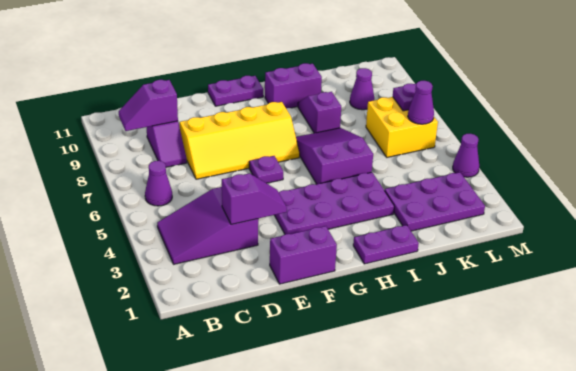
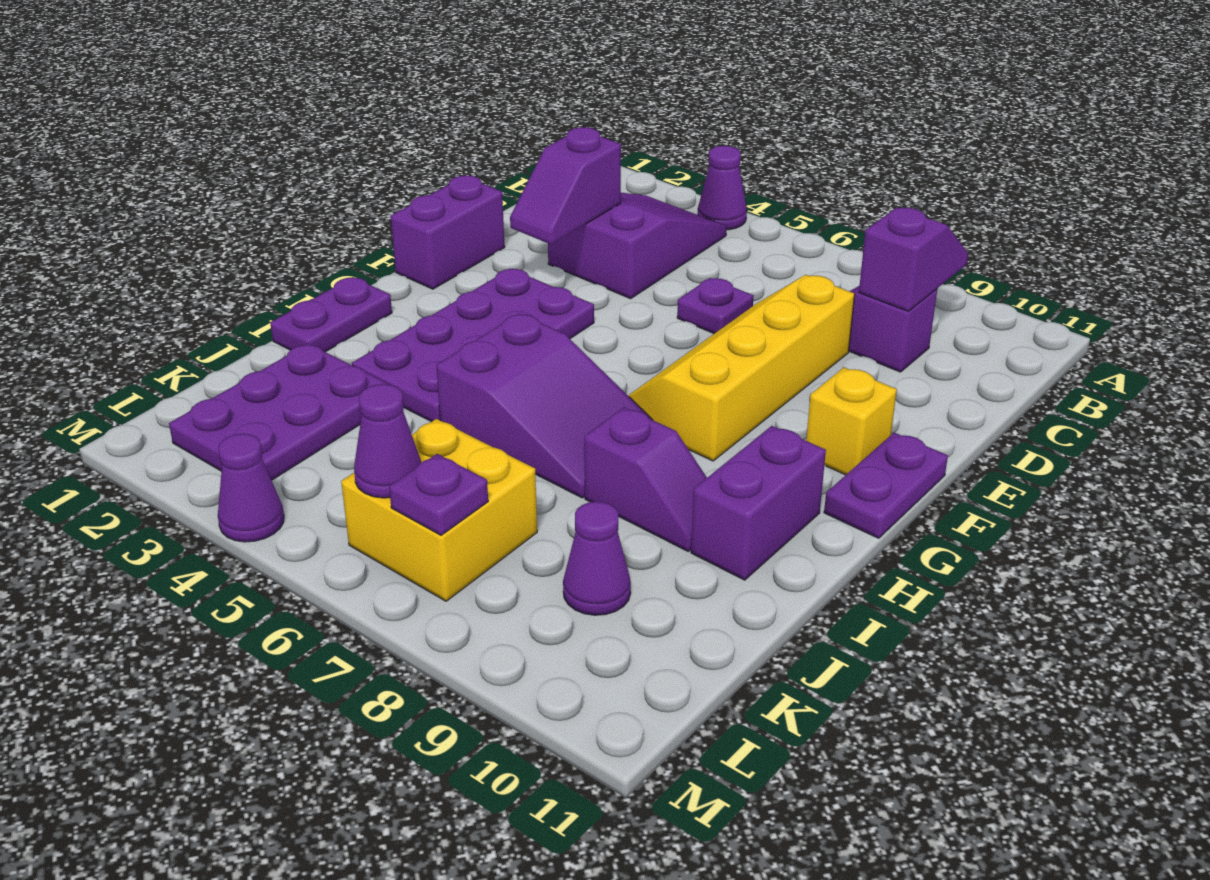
purple 1x1 cone [145,161,172,206] -> purple 1x1 cone moved to [697,146,747,230]
purple 1x1 plate [249,156,283,183] -> purple 1x1 plate moved to [677,278,753,334]
none -> yellow 1x1 brick [806,368,897,475]

